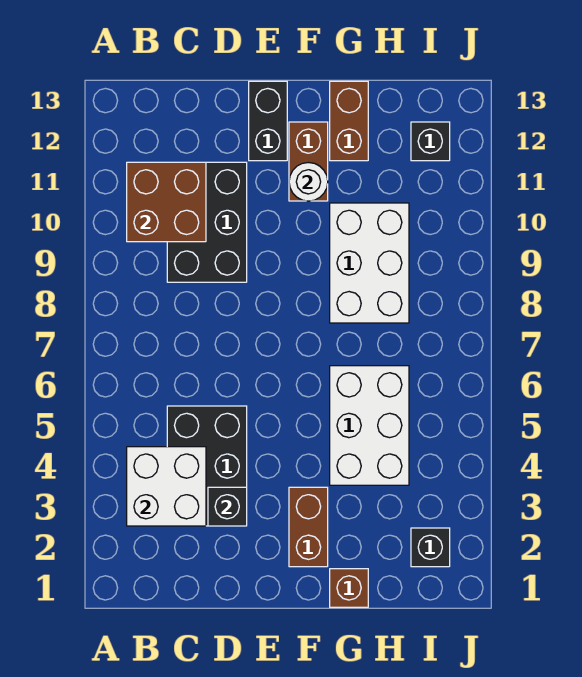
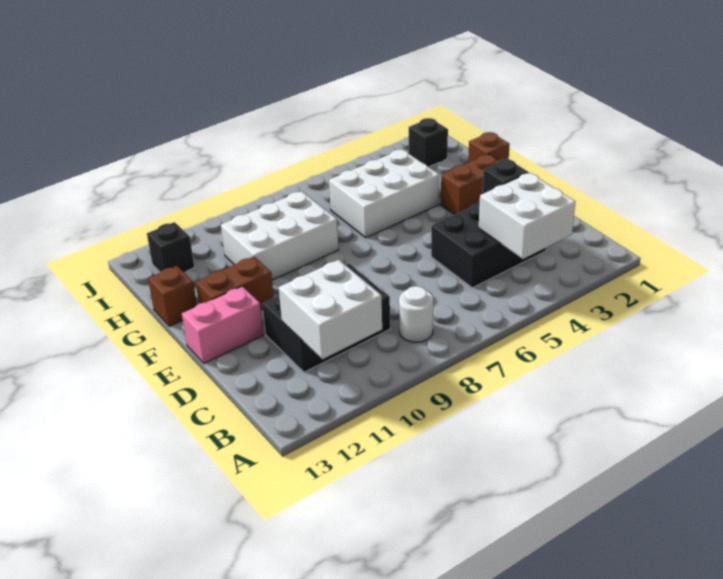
brown 2x2 brick [127,162,206,242] -> white 2x2 brick [279,260,382,359]
black 1x2 brick [249,81,287,161] -> pink 1x2 brick [182,286,264,363]
white 1x1 round brick [289,163,328,201] -> white 1x1 round brick moved to [399,286,433,342]
brown 1x2 brick [330,81,368,161] -> brown 1x1 brick [148,266,197,326]

